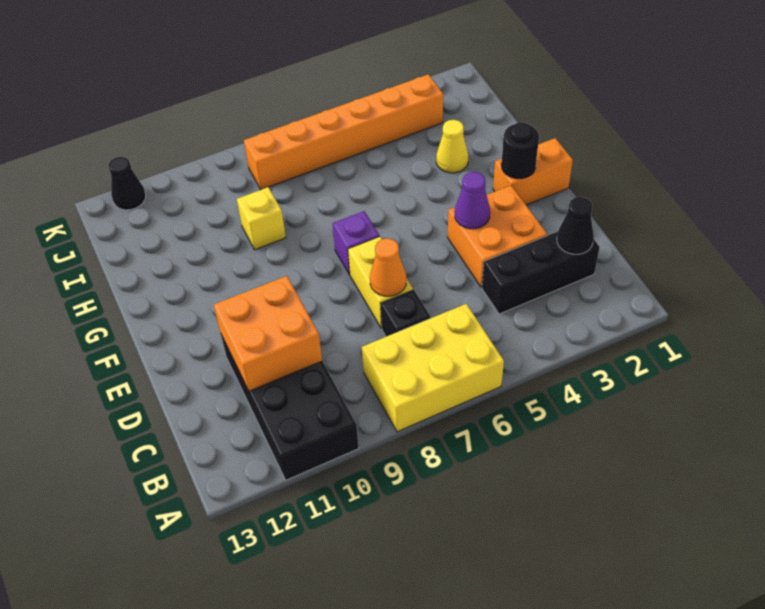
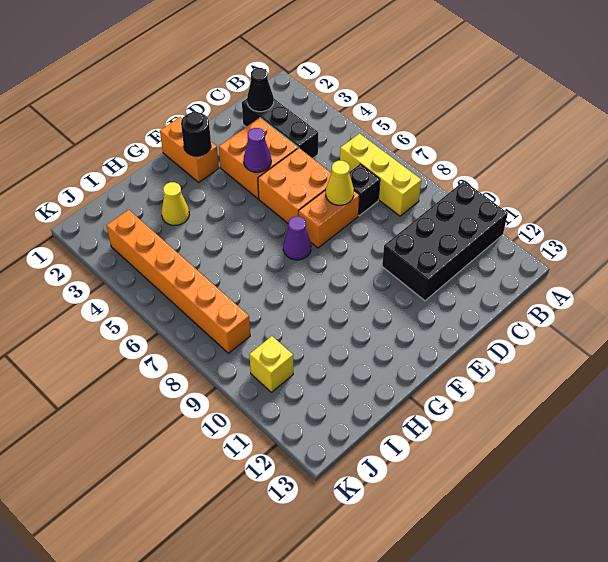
yellow 2x3 brick [362,304,504,432] -> yellow 1x3 brick [340,134,421,216]
orange 2x2 brick [214,276,322,391] -> orange 2x2 brick moved to [258,148,331,223]
yellow 1x2 brick [348,237,413,328] -> orange 1x2 brick [299,190,360,248]
orange 1x1 cone [370,238,406,296] -> yellow 1x1 cone [326,161,354,205]
purple 1x1 brick [333,211,380,275] -> purple 1x1 cone [283,216,311,260]
yellow 1x1 brick [237,187,286,250] -> yellow 1x1 brick moved to [249,336,293,392]
black 1x1 cone [109,157,146,210] -> none

